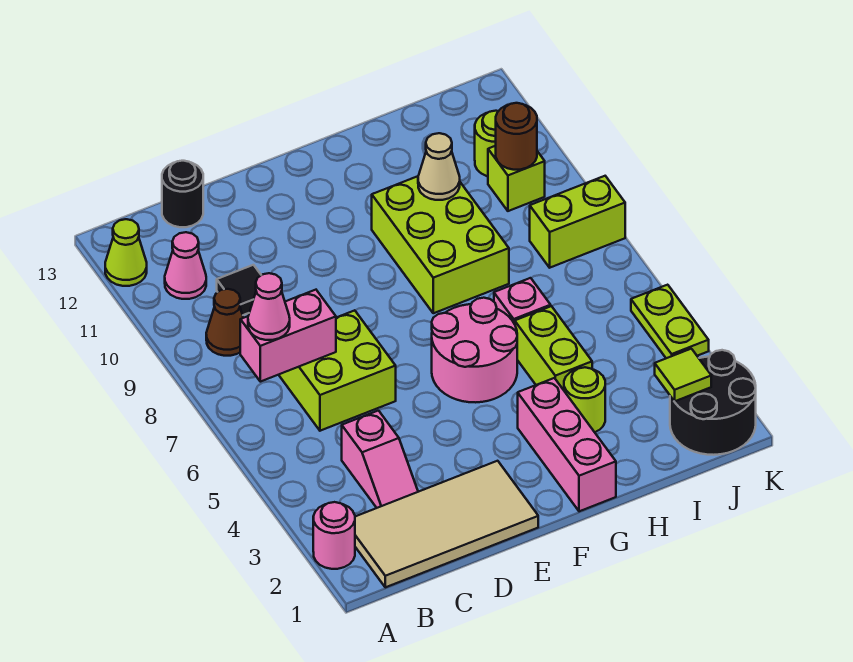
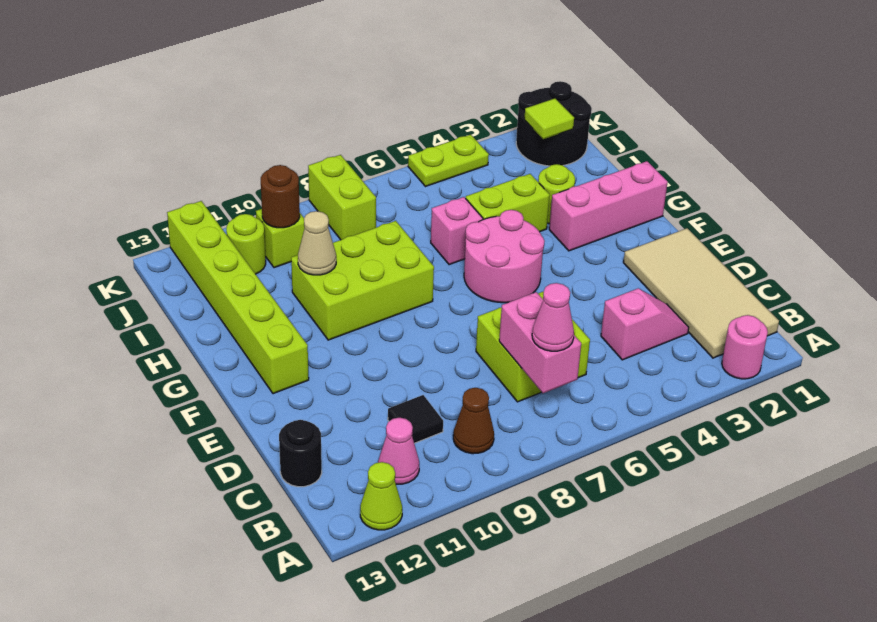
none -> lime 1x6 brick [167,201,309,394]

